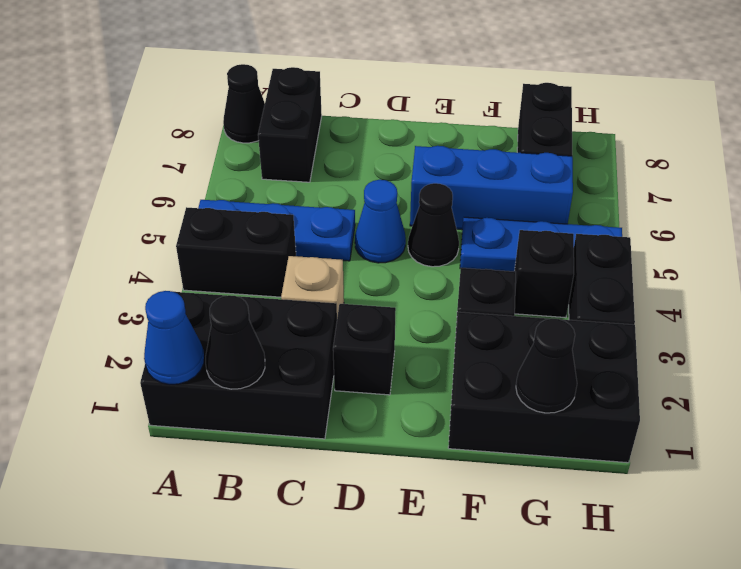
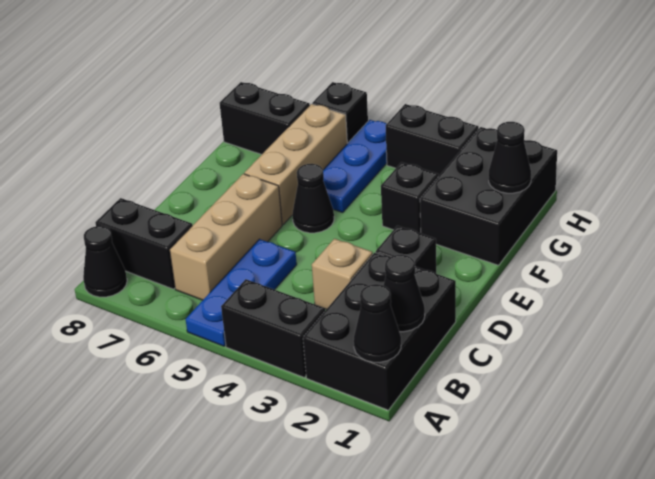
blue 1x1 cone [144,291,204,384] -> black 1x1 cone [354,284,401,362]
black 1x2 brick [176,207,296,297] -> black 1x2 brick turned to [221,279,325,377]
none -> tan 1x3 brick [170,174,282,300]
blue 1x1 cone [355,180,406,263] -> none
blue 1x3 brick [410,146,573,230] -> tan 1x3 brick [244,104,347,224]
black 1x1 brick [514,230,574,318] -> black 1x1 brick moved to [312,82,368,144]

